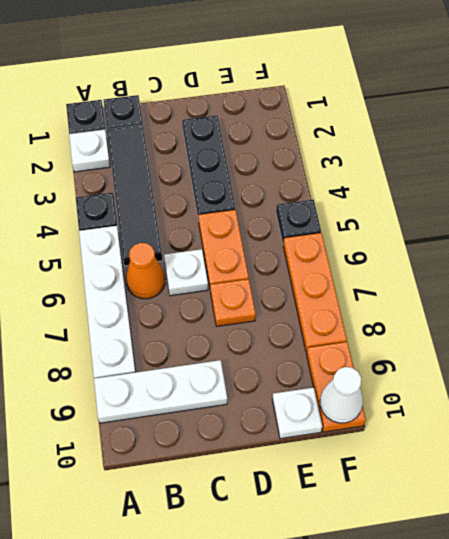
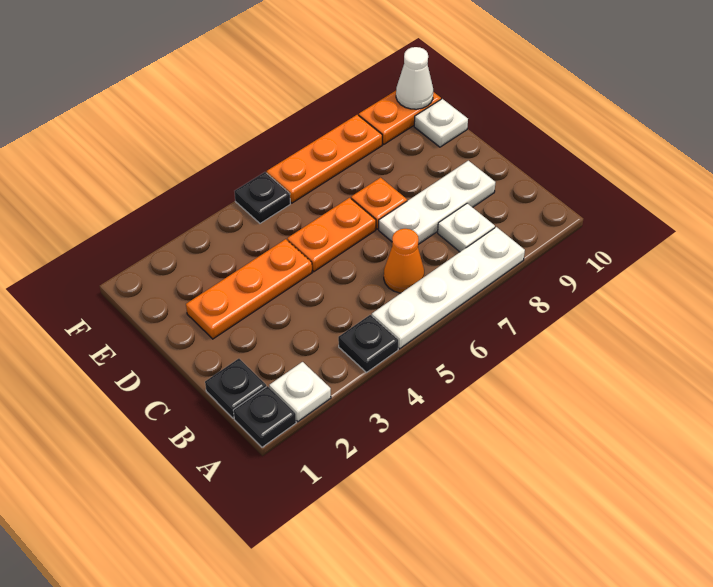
white 1x3 plate [94,360,227,423] -> white 1x3 plate turned to [379,161,495,244]
black 1x4 tile [107,125,162,266] -> none
white 1x1 plate [164,249,208,296] -> white 1x1 plate moved to [438,203,495,252]
black 1x3 plate [182,115,235,221] -> orange 1x3 plate [186,239,312,339]

